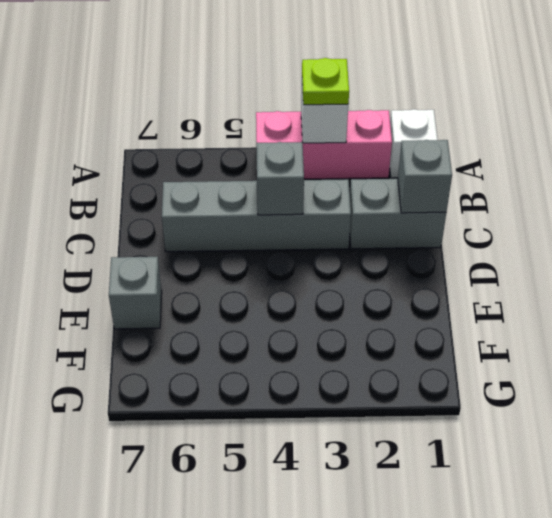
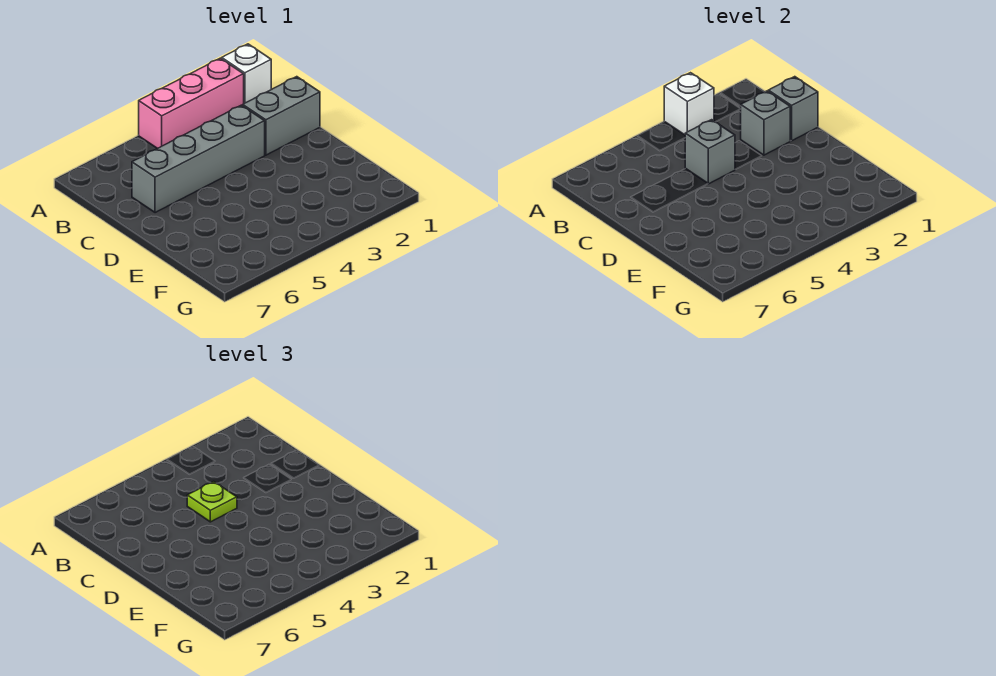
lime 1x1 plate [302,58,349,105] -> lime 1x1 plate moved to [187,481,237,522]
grey 1x1 brick [109,257,162,329] -> grey 1x1 brick moved to [741,91,790,155]

